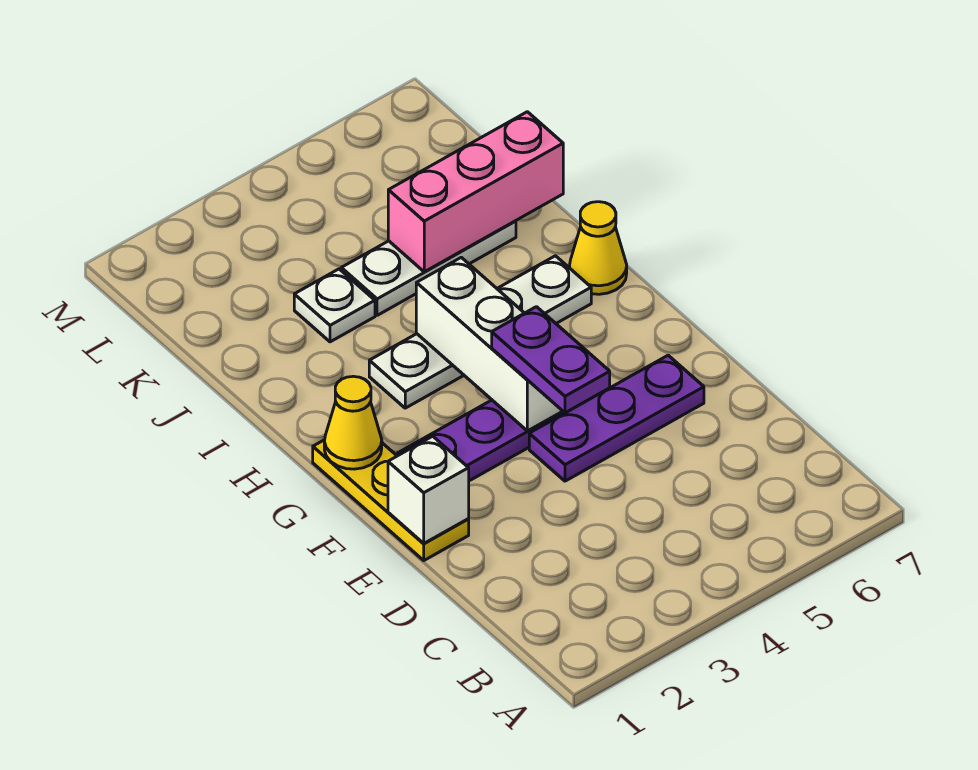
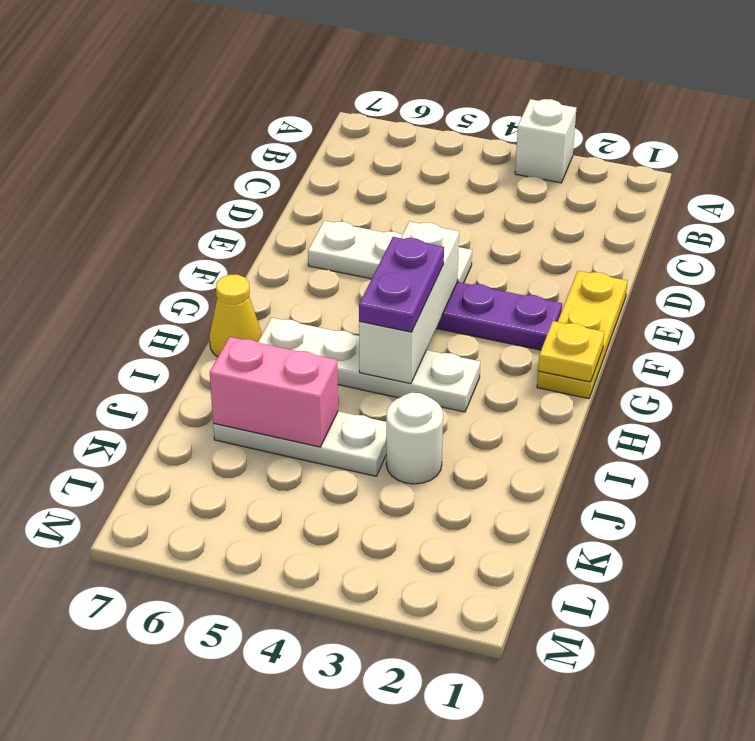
white 1x1 brick [388,436,469,543] -> white 1x1 brick moved to [515,99,576,183]
purple 1x3 plate [529,355,704,481] -> white 1x3 plate [308,221,472,283]
purple 1x2 plate [492,307,610,413] -> purple 1x2 plate moved to [359,237,444,332]
yellow 1x1 cone [324,376,382,469] -> yellow 1x1 plate [538,321,604,382]
white 1x1 plate [294,269,375,342] -> white 1x1 round brick [386,393,443,484]
pink 1x3 brick [388,112,563,272] -> pink 1x2 brick [210,337,338,447]

